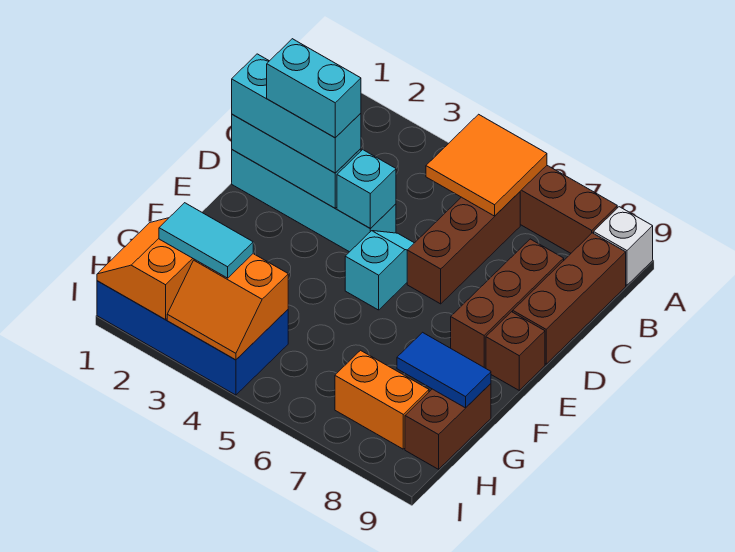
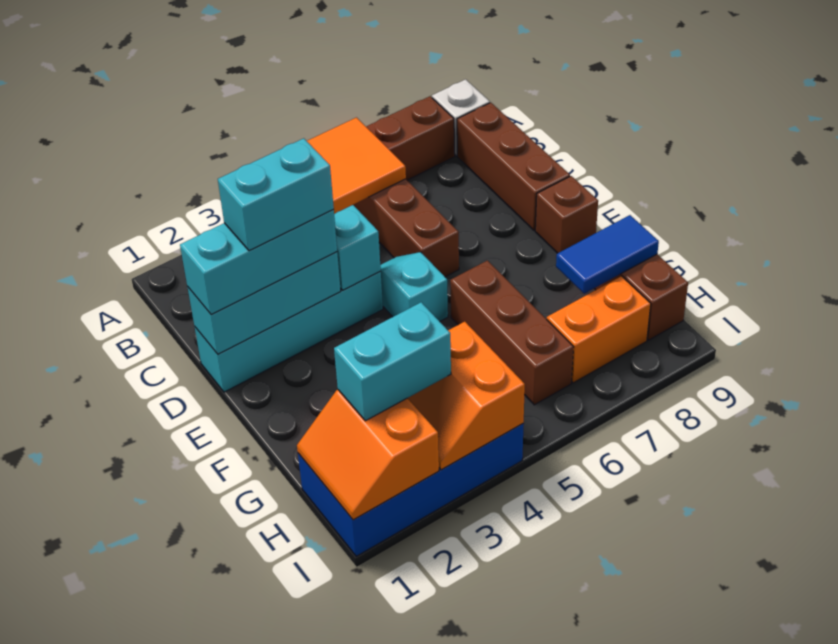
brown 1x3 brick [451,239,564,368] -> brown 1x3 brick moved to [450,260,574,405]
cyan 1x2 tile [159,203,253,278] -> cyan 1x2 brick [334,302,451,421]
orange 2x2 slope [167,254,288,360] -> orange 2x2 slope turned to [408,322,525,470]

